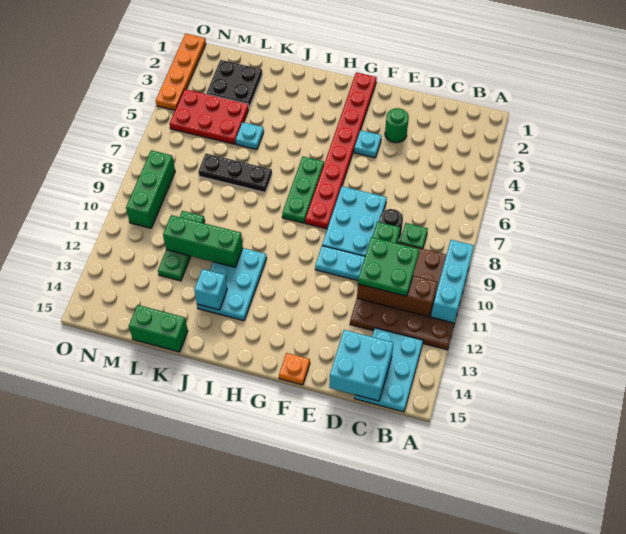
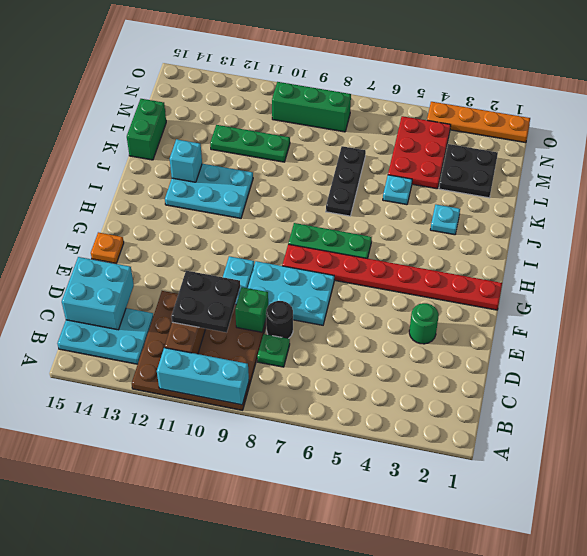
green 2x2 plate [358,237,420,296] -> black 2x2 plate [171,271,240,333]
cyan 1x1 plate [354,130,382,158] -> cyan 1x1 plate moved to [430,205,460,235]
green 1x3 brick [163,215,243,267] -> none

